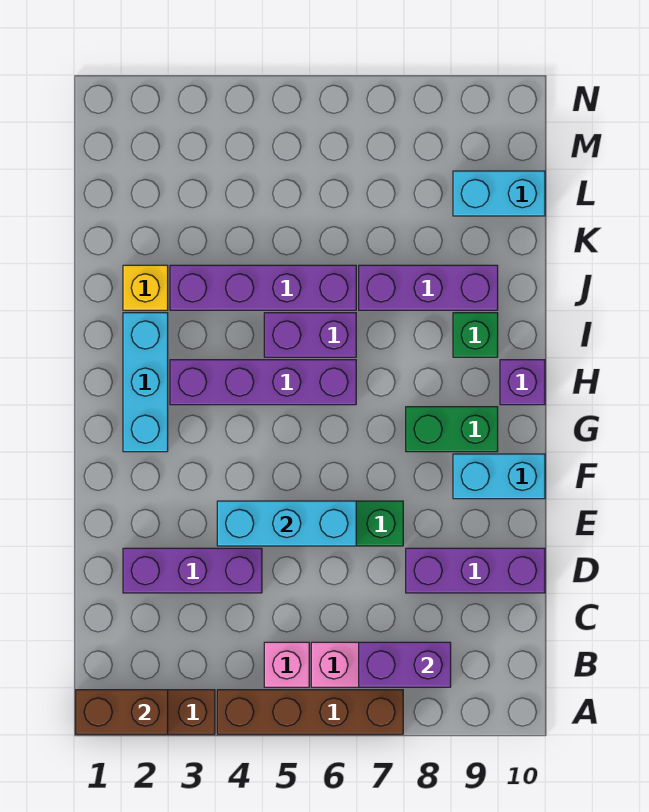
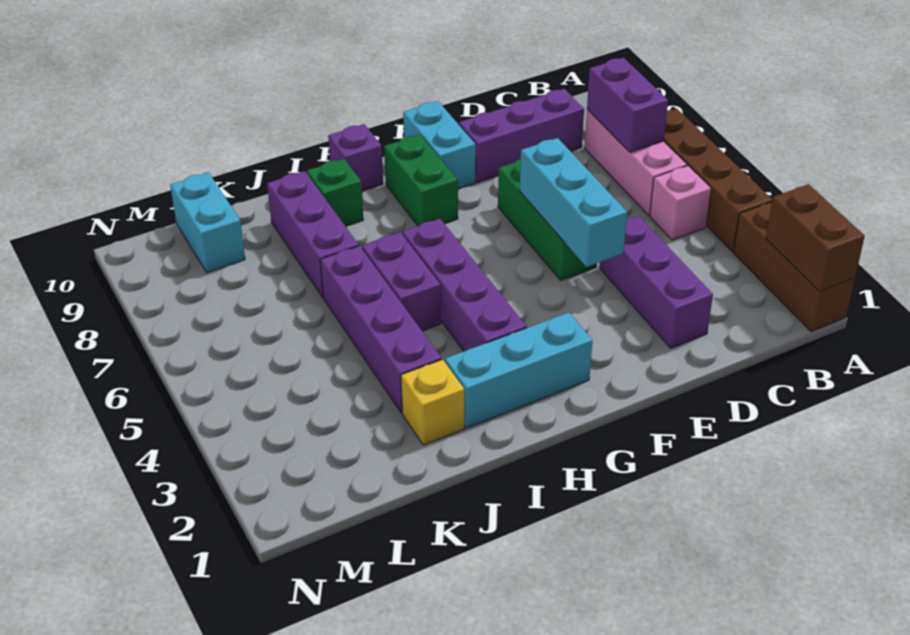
purple 1x3 brick [406,548,545,593] -> purple 1x3 brick turned to [459,89,584,182]

